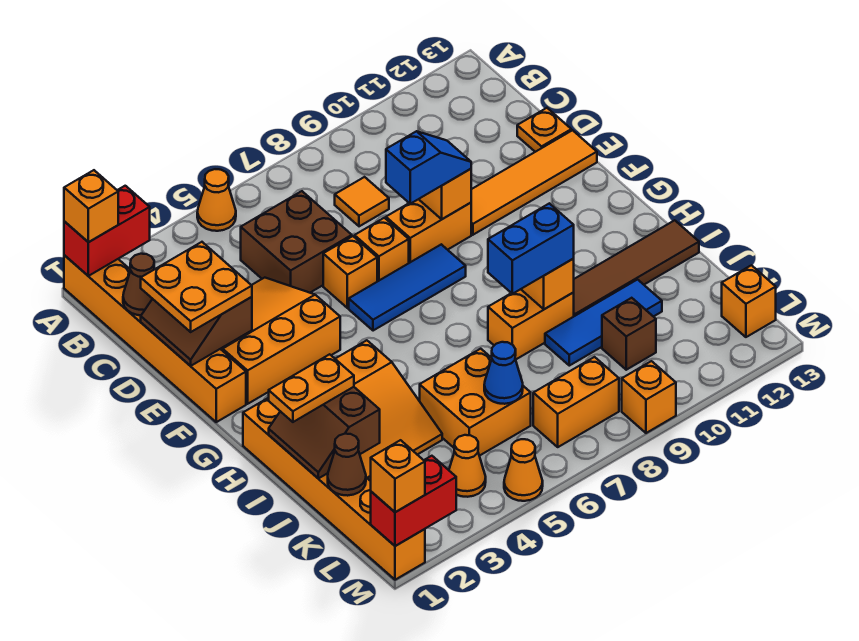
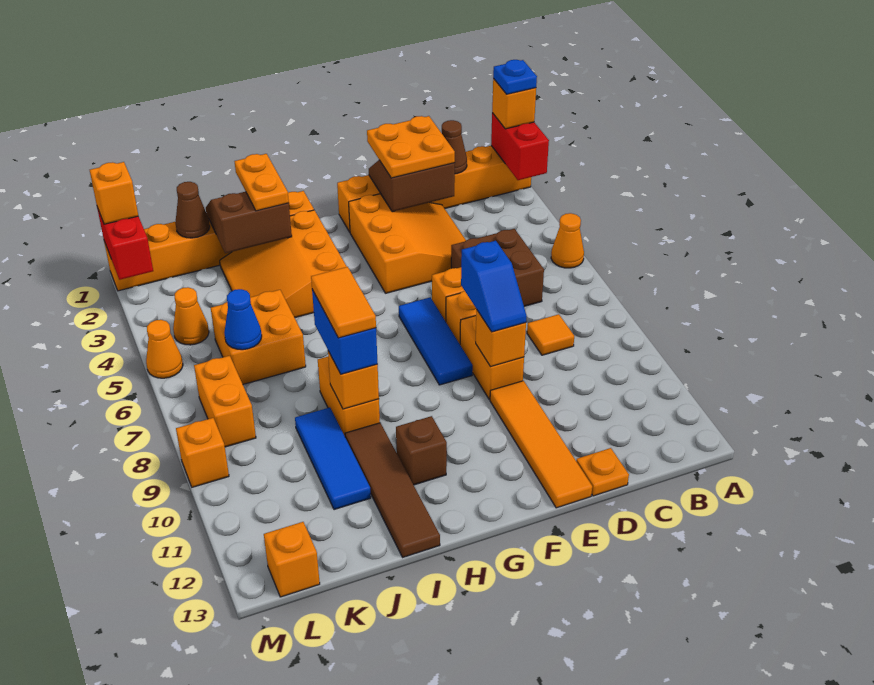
none -> blue 1x1 plate [493,60,537,94]
none -> orange 1x2 tile [311,267,376,338]
brown 1x1 brick [602,298,656,370] -> brown 1x1 brick moved to [396,416,447,485]

